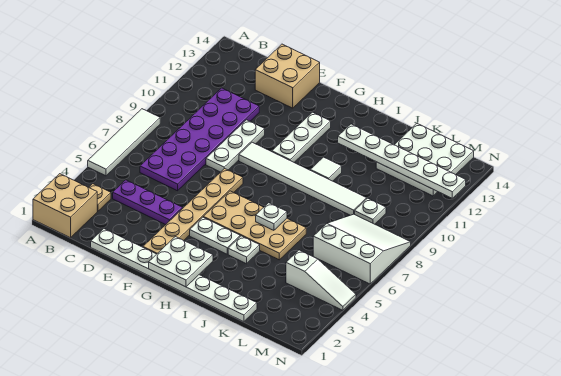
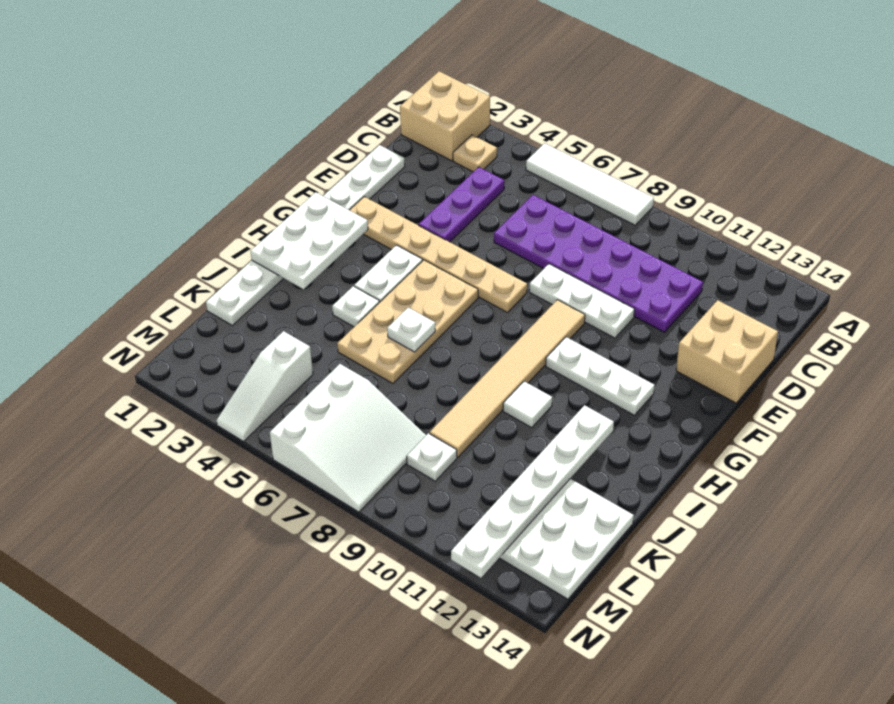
white 1x6 tile [239,142,367,215] -> tan 1x6 tile [429,300,585,457]
white 2x2 plate [149,237,213,287] -> white 2x3 plate [251,192,368,289]

